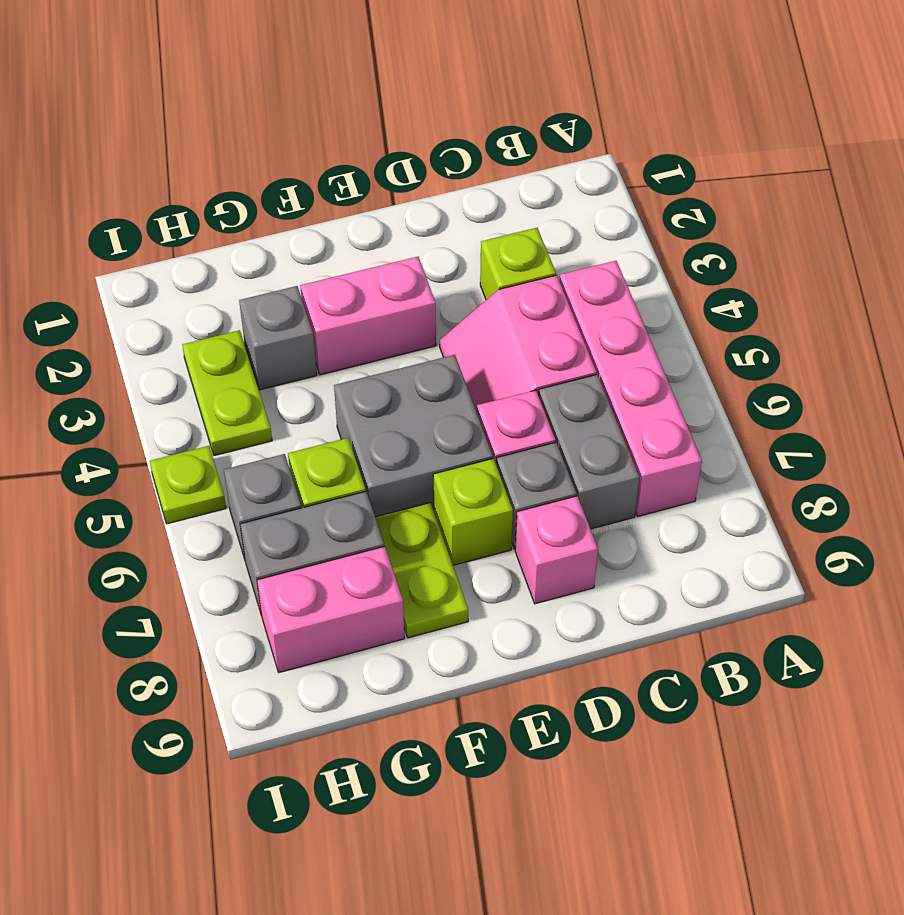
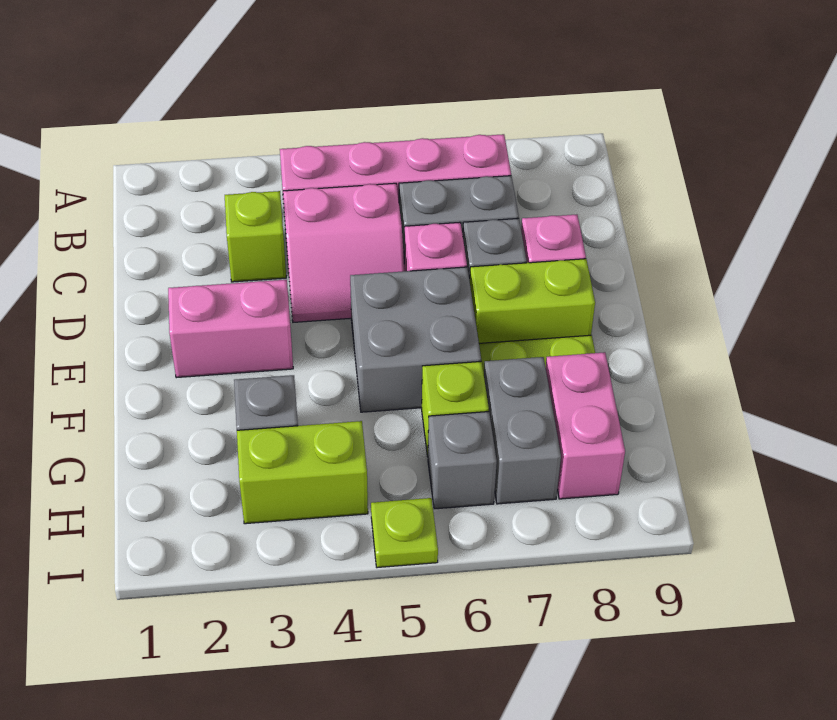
pink 1x2 brick [300,257,436,375] -> pink 1x2 brick turned to [168,280,293,378]
lime 1x1 brick [433,459,513,565] -> lime 1x2 brick [470,259,595,343]
lime 1x2 plate [182,330,272,456] -> lime 1x2 brick [237,421,368,524]

